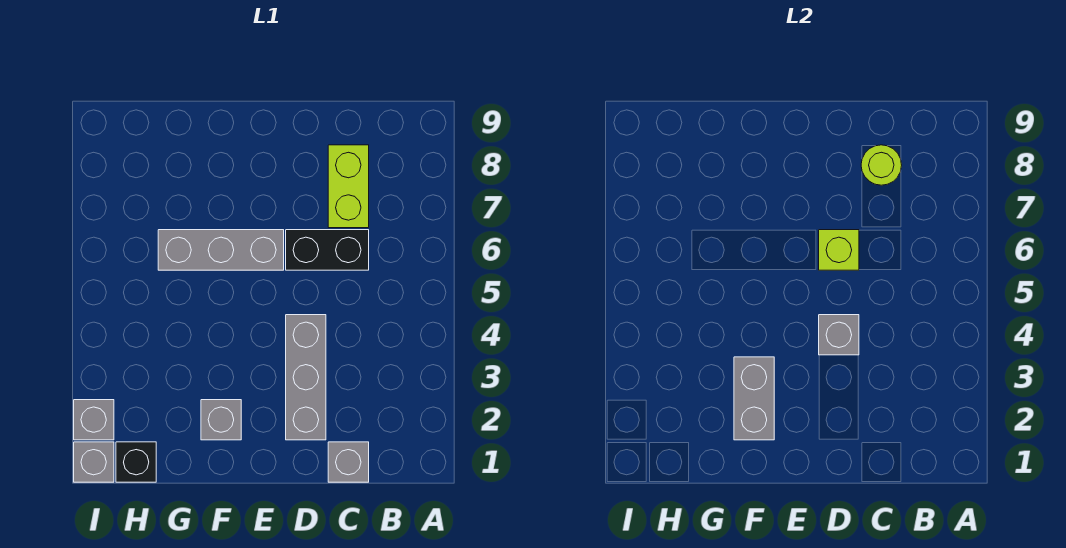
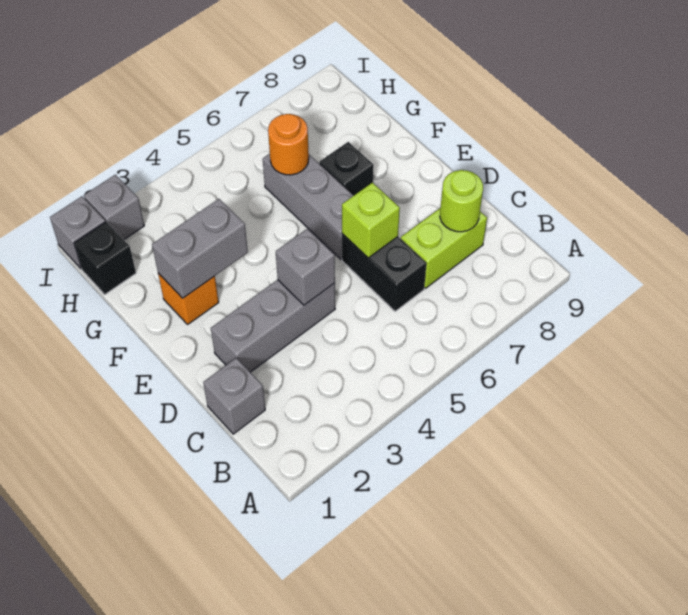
grey 1x1 brick [201,400,241,440] -> orange 1x1 brick [158,273,219,324]
none -> black 1x1 brick [319,142,374,195]
none -> orange 1x1 round brick [268,114,309,175]

